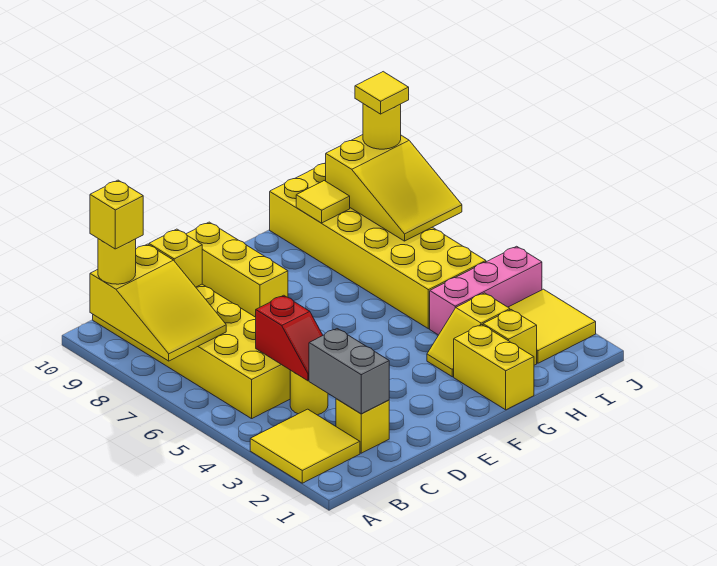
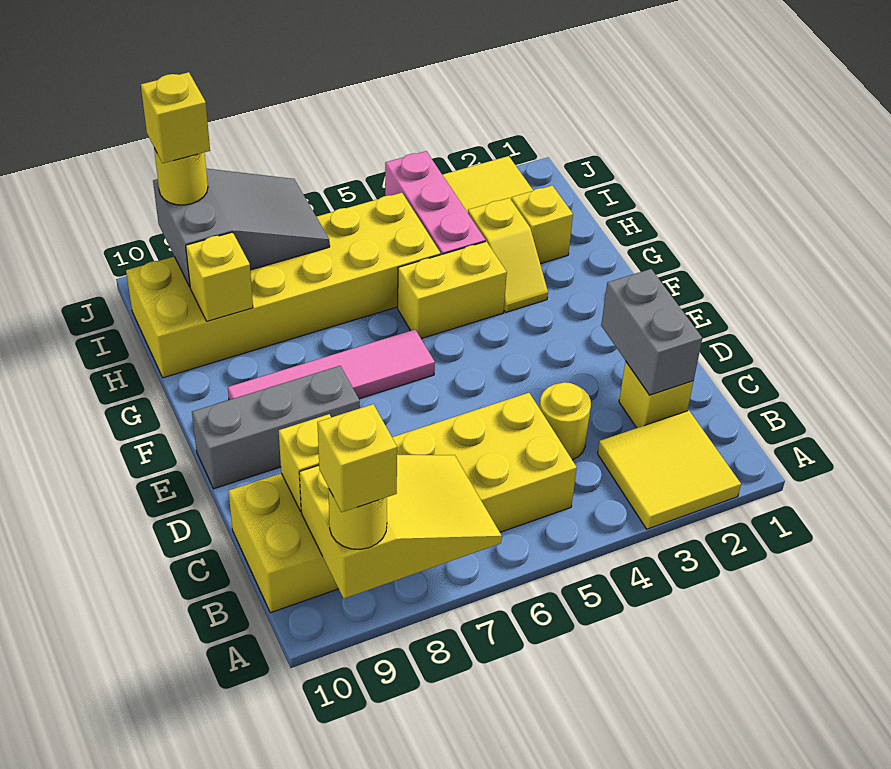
grey 1x2 brick [309,329,389,414] -> grey 1x2 brick turned to [601,269,702,395]
red 1x2 slope [256,295,323,381] -> none
yellow 1x3 brick [186,222,288,317] -> grey 1x3 brick [192,366,360,489]
none -> pink 1x4 tile [228,330,435,400]
yellow 1x2 brick [454,325,534,410] -> yellow 1x2 brick moved to [398,241,507,339]
yellow 1x1 tile [296,181,350,223] -> yellow 1x1 brick [186,232,253,321]
yellow 2x3 slope [326,135,462,241] -> grey 2x3 slope [153,169,330,287]
yellow 1x1 tile [355,72,409,114] -> yellow 1x1 brick [141,72,210,163]

